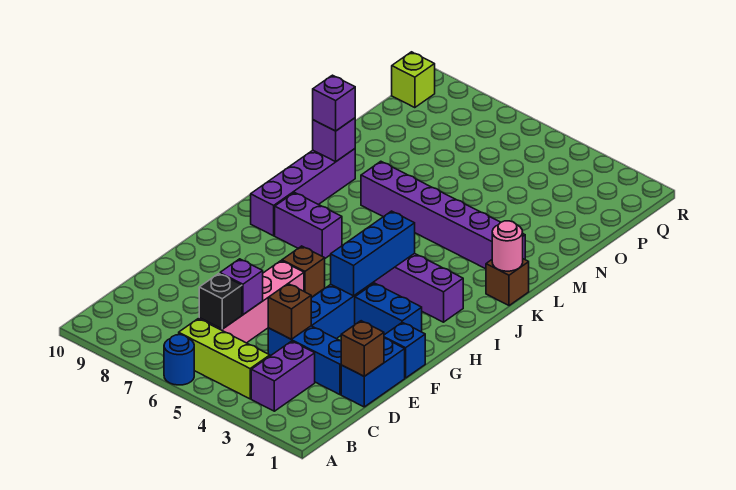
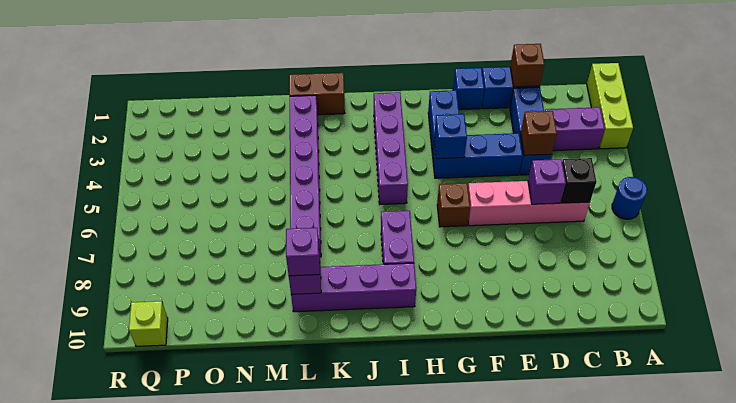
lime 1x3 brick [179,319,270,399] -> lime 1x3 brick moved to [587,63,633,149]
blue 1x3 brick [331,211,415,296] -> blue 1x1 brick [434,114,467,159]
brown 1x1 brick [486,259,529,306] -> brown 1x2 brick [289,73,345,115]
pink 1x1 round brick [492,221,523,271] -> none

